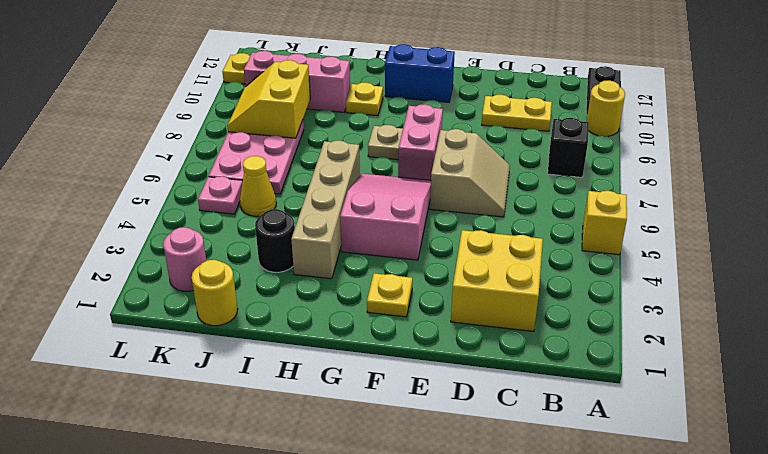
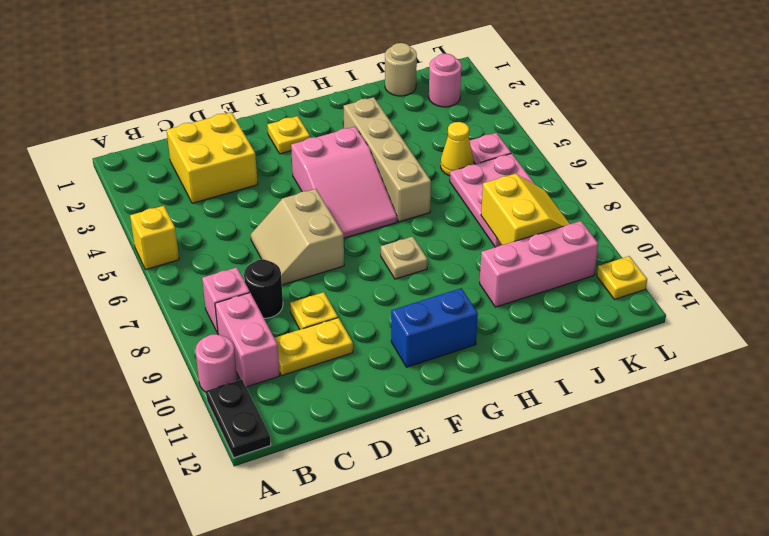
yellow 1x1 round brick [587,81,625,136] -> pink 1x1 round brick [195,334,237,392]
black 1x1 brick [548,118,589,177] -> pink 1x1 brick [202,267,250,333]
pink 1x2 brick [398,104,443,180] -> pink 1x2 brick moved to [215,293,280,387]
yellow 1x1 plate [346,83,383,116] -> yellow 1x1 plate moved to [290,292,338,329]
black 1x1 round brick [255,209,295,272] -> black 1x1 round brick moved to [244,259,283,318]
yellow 1x1 round brick [192,260,238,326] -> tan 1x1 round brick [385,43,417,96]

